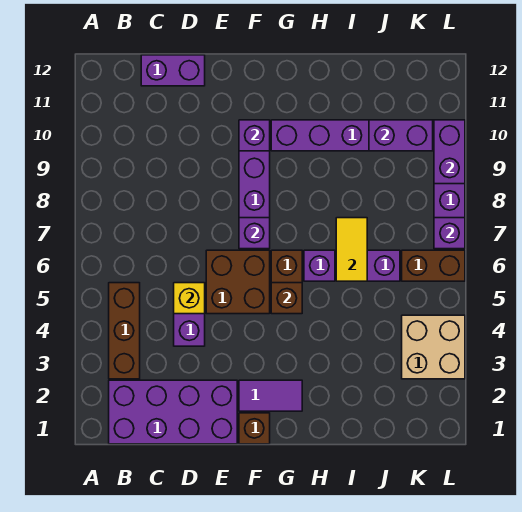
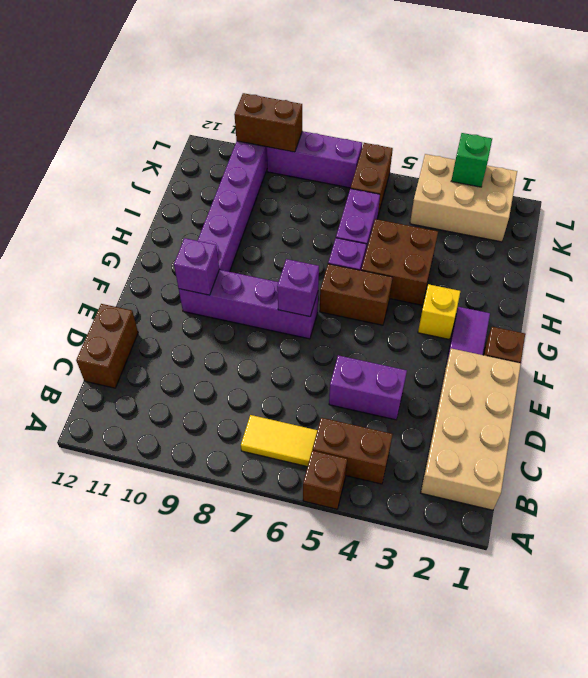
purple 2x4 brick [109,380,237,444] -> tan 2x4 brick [421,348,521,510]
brown 1x3 brick [109,283,140,379] -> brown 1x2 brick [312,418,393,484]
purple 1x2 brick [141,55,205,86] -> brown 1x2 brick [76,304,138,388]
yellow 1x1 brick [174,283,205,314] -> yellow 1x1 brick moved to [418,284,460,339]
brown 2x2 brick [206,250,270,314] -> brown 2x2 brick moved to [361,219,438,305]
brown 1x1 brick [271,283,302,314] -> brown 1x1 brick moved to [303,451,347,509]
yellow 1x2 tile [336,218,367,281] -> yellow 1x2 tile moved to [241,415,317,467]
purple 1x2 brick [369,120,433,151] -> none
tan 2x2 brick [402,315,465,379] -> tan 2x3 brick [410,154,517,242]
none -> green 1x1 brick [451,133,492,187]
purple 1x1 brick [434,218,465,249] -> none
purple 1x2 brick [434,120,465,184] -> brown 1x2 brick [234,93,302,152]

